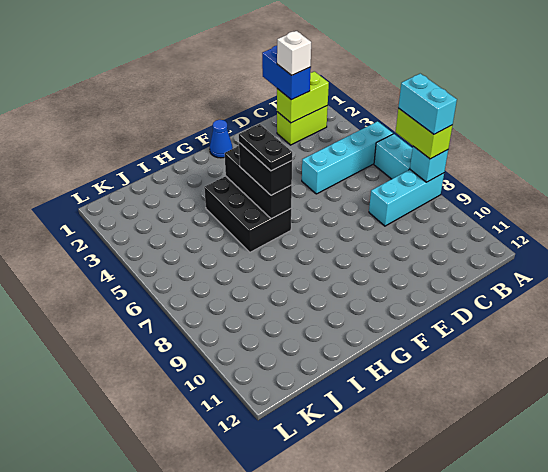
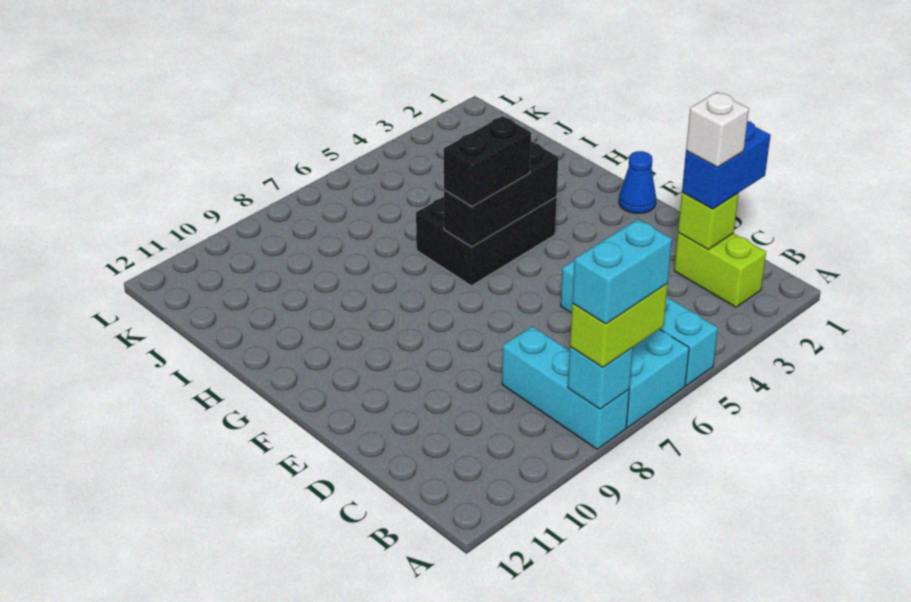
lime 1x2 brick [277,71,329,123] -> lime 1x1 brick [678,192,739,249]
black 1x2 plate [239,124,292,171] -> none

